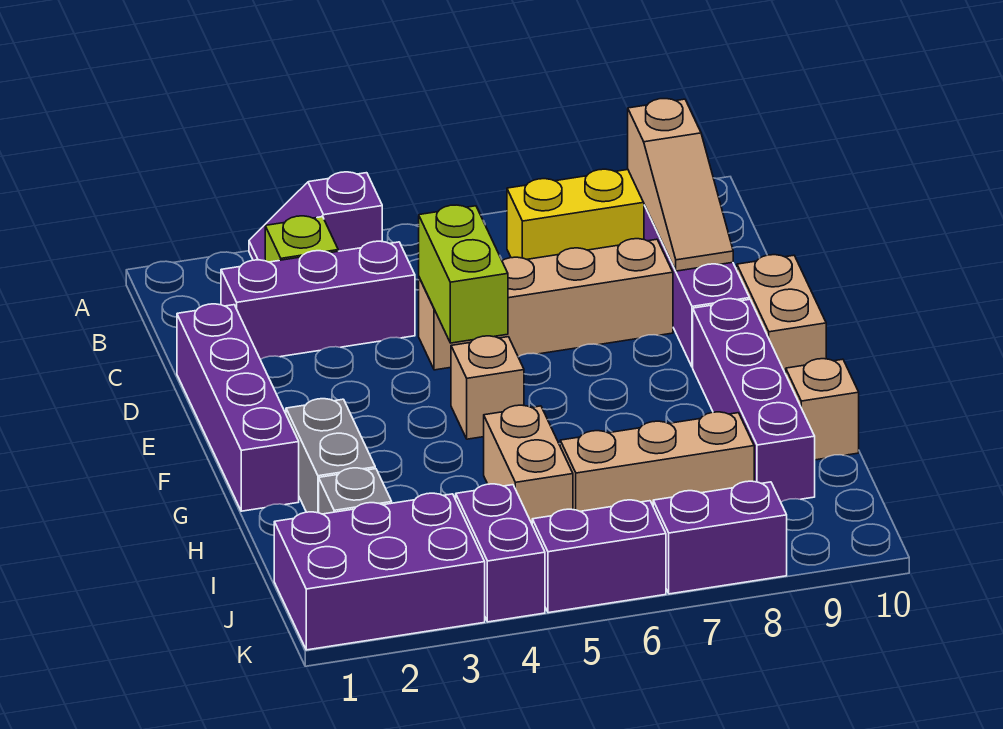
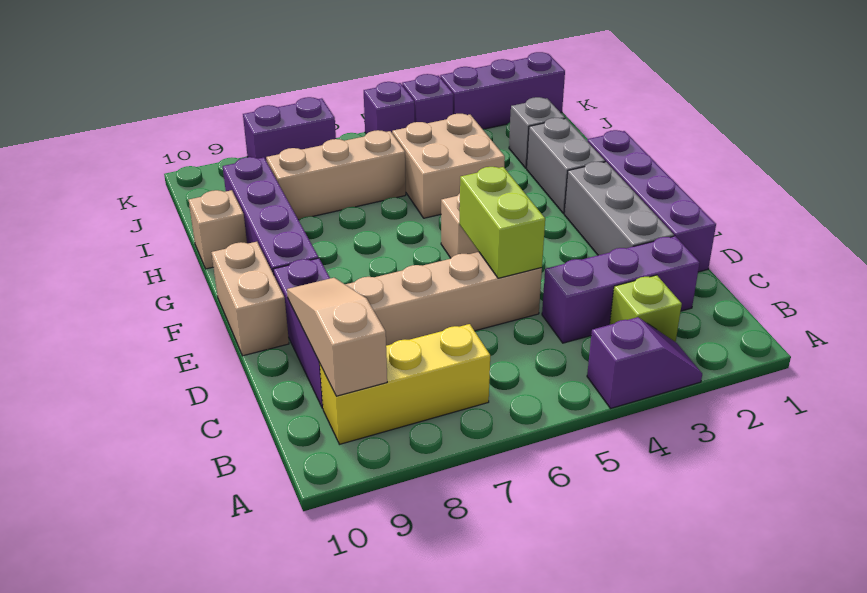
none -> grey 1x3 brick [564,162,674,255]
tan 1x2 brick [484,405,573,523] -> tan 2x2 brick [392,114,505,218]
purple 2x3 brick [274,493,485,650] -> purple 1x3 brick [440,52,565,129]
purple 1x2 brick [456,484,545,622] -> purple 1x1 brick [402,74,453,123]
purple 1x2 brick [532,500,666,613] -> purple 1x1 brick [364,82,415,134]

